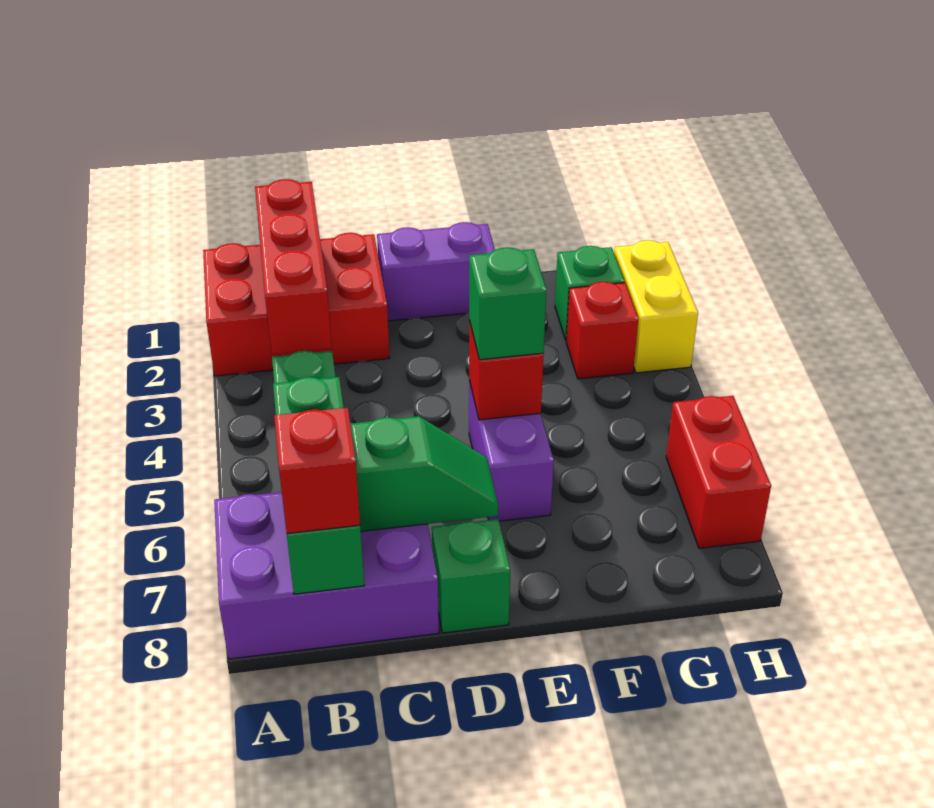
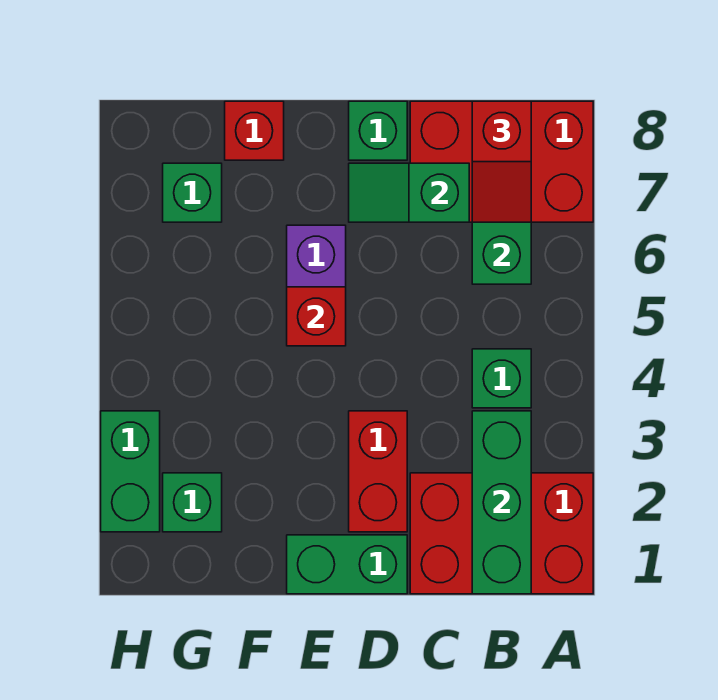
purple 2x3 brick [214,492,439,659] -> red 2x3 brick [410,101,593,222]
red 1x3 brick [255,179,332,354] -> green 1x3 brick [472,411,531,594]
purple 1x2 brick [377,222,495,321] -> green 1x2 brick [287,535,407,594]
green 1x1 brick [469,247,546,360] -> green 1x1 brick moved to [163,163,222,222]
red 1x1 brick [566,282,638,379] -> red 1x1 brick moved to [225,101,284,160]
yellow 1x2 brick [614,240,698,373] -> green 1x2 brick [101,411,160,532]
red 1x2 brick [666,396,771,548] -> red 1x2 brick moved to [349,411,407,532]

